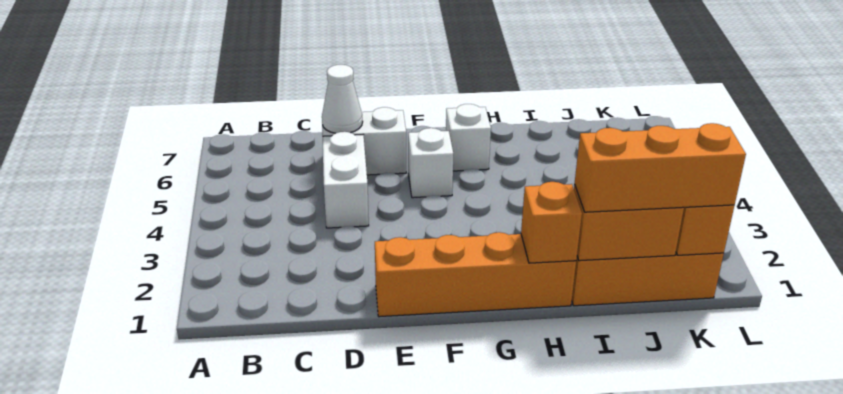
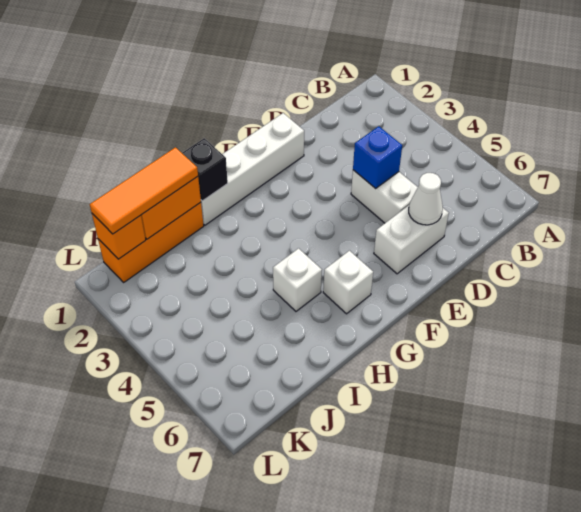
none -> blue 1x1 brick [353,126,402,189]
orange 1x4 brick [375,232,576,317] -> white 1x4 brick [201,113,304,225]
white 1x1 brick [408,128,453,198] -> white 1x1 brick moved to [273,248,322,311]
orange 1x1 brick [521,182,582,263] -> black 1x1 brick [182,138,228,201]
orange 1x3 brick [575,123,746,212] -> orange 1x3 tile [90,147,198,234]

